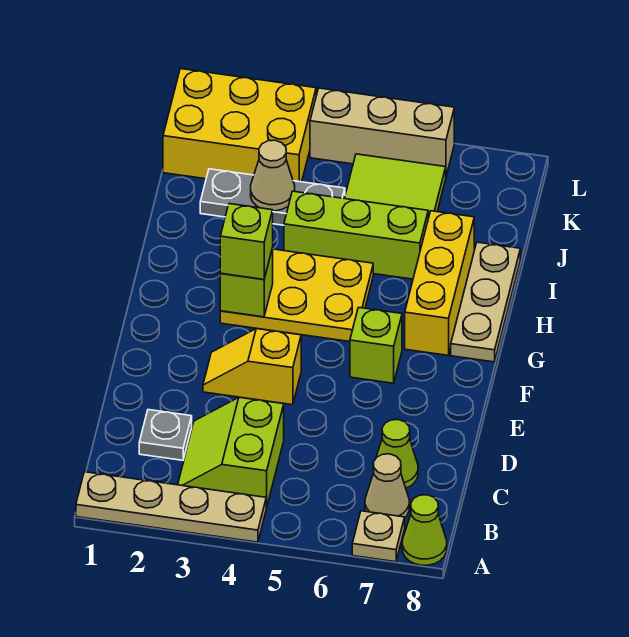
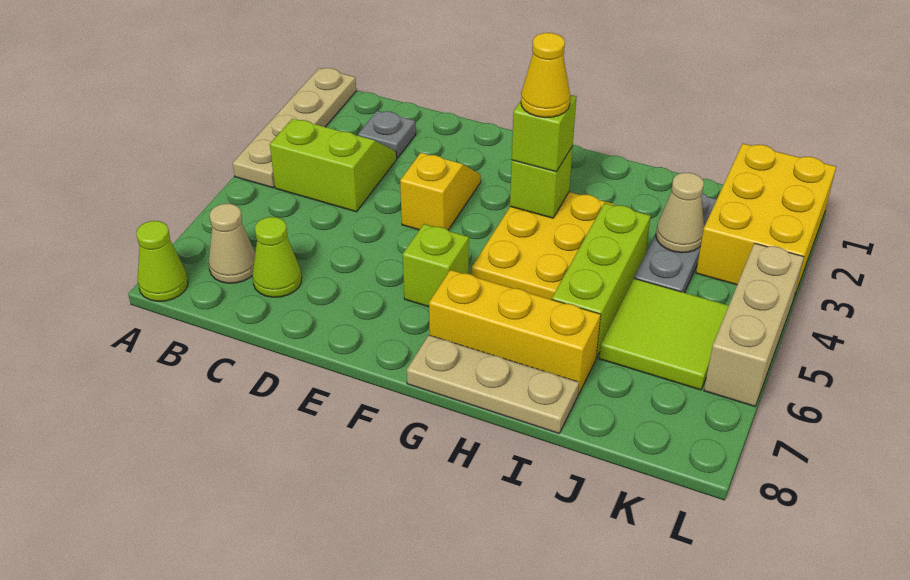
tan 1x1 plate [352,511,405,562] -> none
none -> yellow 1x1 cone [521,33,570,118]

